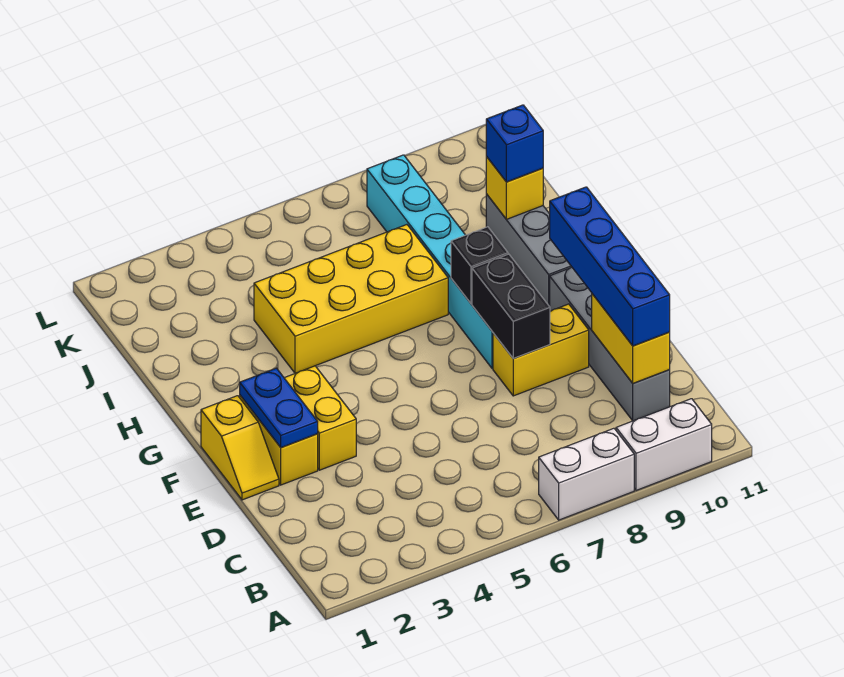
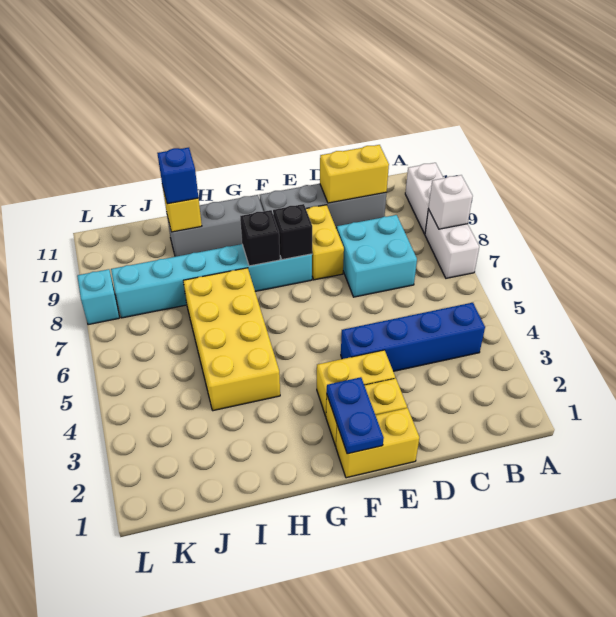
none -> white 1x1 brick [428,175,473,229]
none -> cyan 2x2 brick [337,215,417,297]
blue 1x4 brick [550,187,670,346] -> blue 1x4 brick moved to [341,303,485,371]
yellow 1x2 slope [201,396,279,500] -> yellow 1x2 brick [336,408,419,478]
blue 1x2 plate [240,368,318,448] -> blue 1x2 plate turned to [327,377,384,454]
black 1x2 brick [472,254,550,358] -> black 1x1 brick [273,204,312,260]
none -> cyan 1x1 brick [77,269,119,325]

